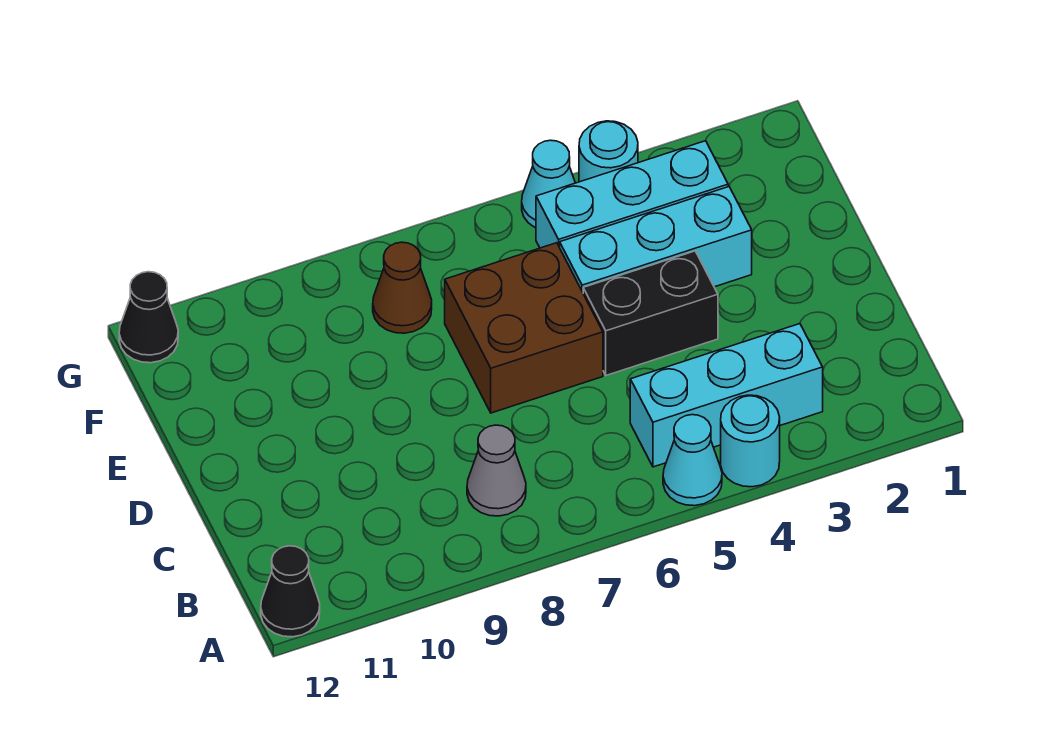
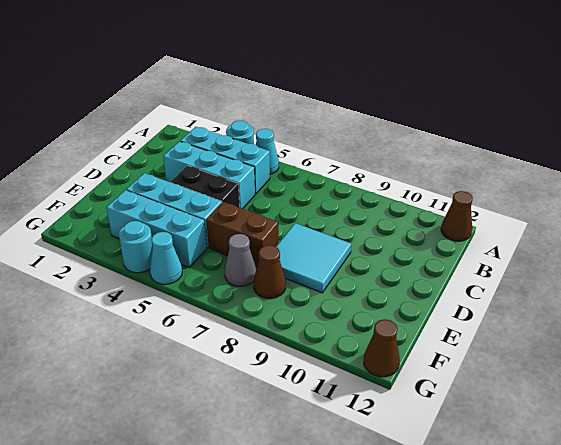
black 1x1 cone [261,546,320,637] -> brown 1x1 cone [441,191,473,241]
grey 1x1 cone [467,425,526,516] -> grey 1x1 cone moved to [225,234,256,286]
none -> cyan 1x3 brick [163,141,255,209]
brown 2x2 brick [445,243,603,413] -> brown 1x2 brick [206,202,278,267]
none -> cyan 2x2 tile [276,223,351,293]
black 1x1 cone [119,272,178,363] -> brown 1x1 cone [364,319,400,377]

